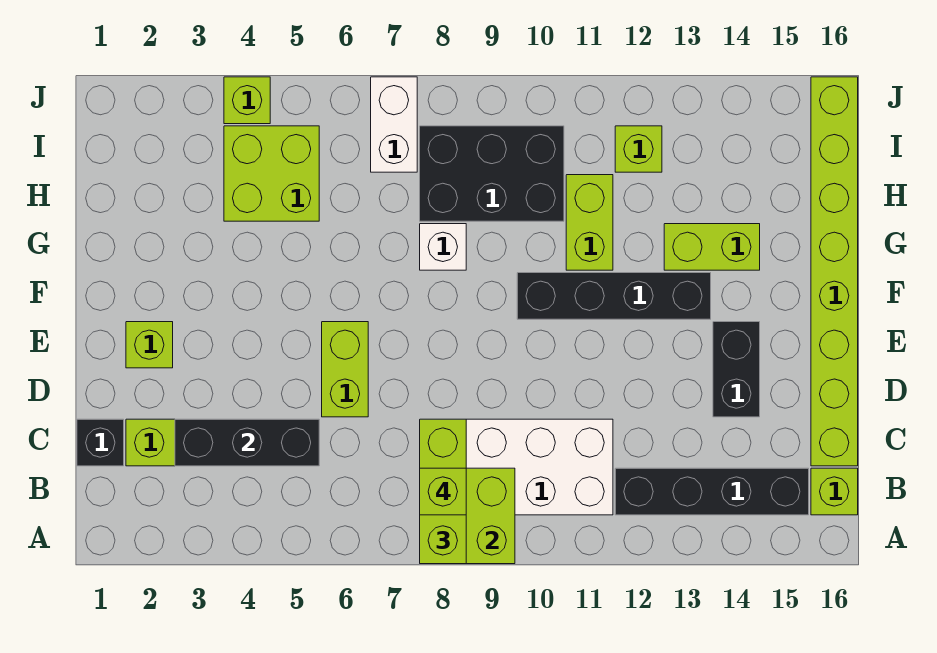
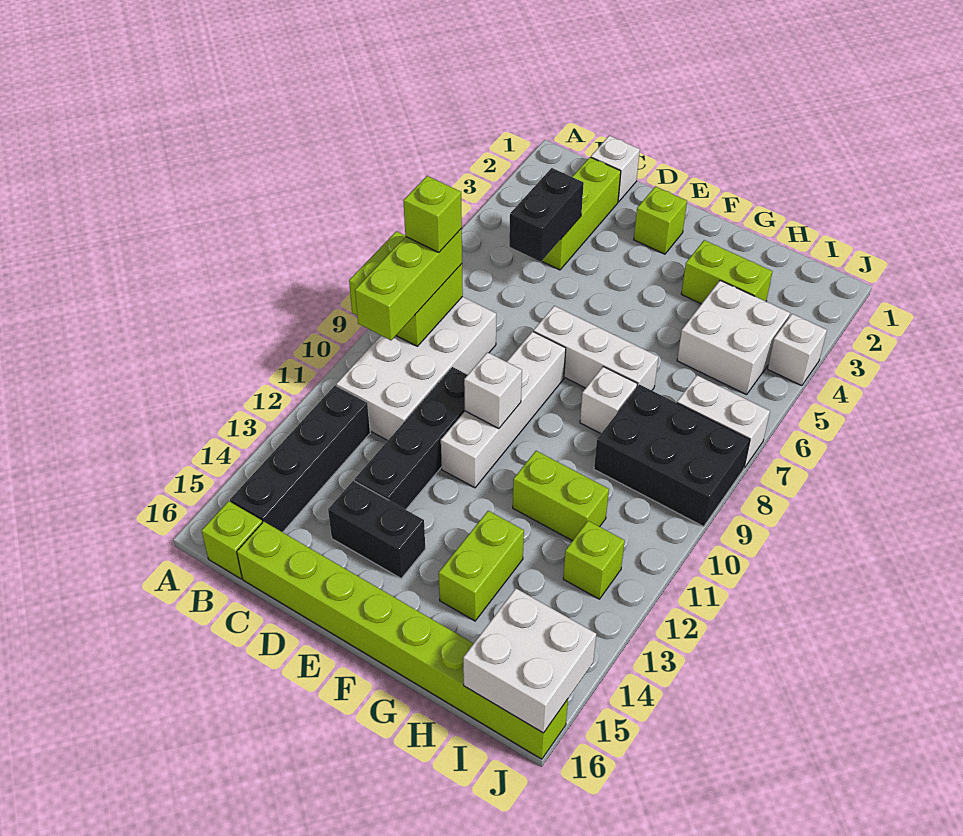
lime 1x3 brick [420,419,466,564] -> lime 1x3 brick turned to [355,229,462,340]
black 1x1 brick [77,419,124,466] -> white 1x1 brick [591,136,640,202]
black 1x3 brick [175,419,319,466] -> black 1x2 brick [509,168,584,262]
lime 1x2 brick [322,322,368,417] -> lime 1x2 brick moved to [681,240,772,304]
none -> white 1x3 brick [533,306,658,390]
none -> white 1x4 brick [441,331,566,488]
none -> white 1x1 brick [464,352,522,429]
black 1x4 brick [517,273,711,319] -> black 1x4 brick moved to [355,367,467,510]
lime 2x2 brick [224,126,319,221] -> white 2x2 brick [677,280,790,395]
black 2x3 brick [420,126,564,221] -> black 2x3 brick turned to [594,385,750,527]
none -> white 2x2 brick [463,589,596,733]
lime 1x1 brick [224,77,270,124] -> white 1x1 brick [767,314,827,386]

